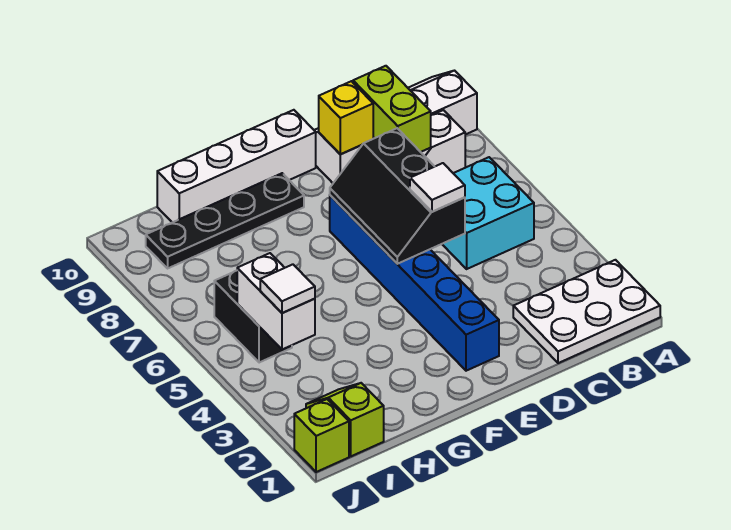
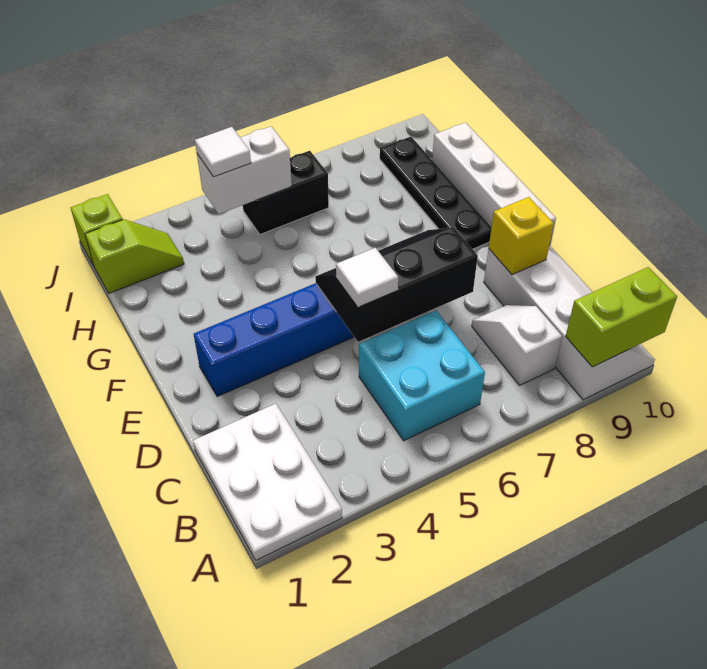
lime 1x2 brick [353,66,431,152] -> lime 1x2 brick moved to [566,267,677,367]

